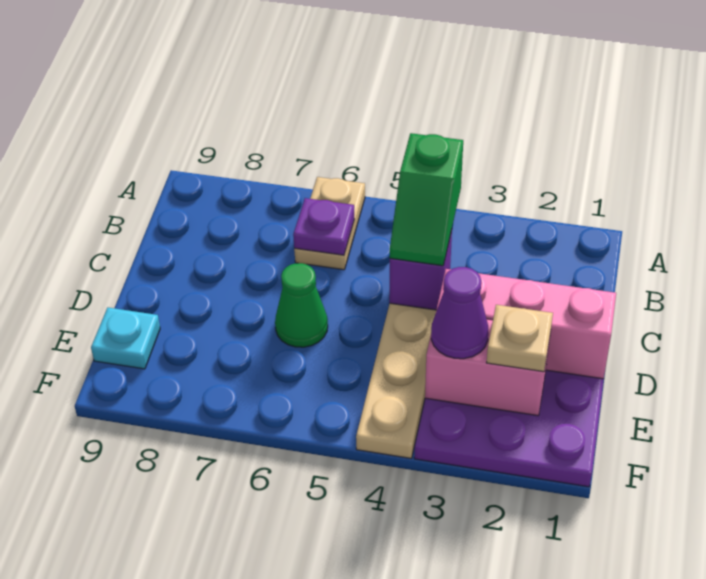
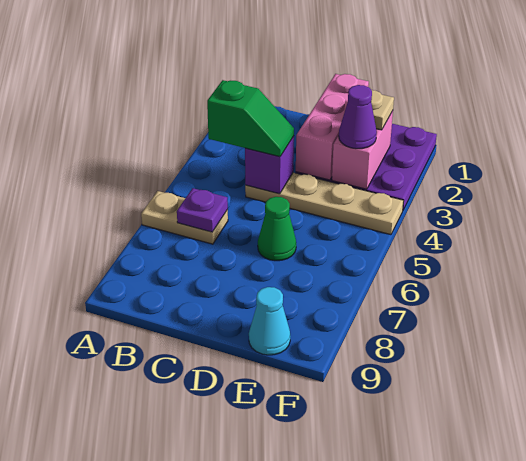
cyan 1x1 plate [91,308,160,369] -> cyan 1x1 cone [249,287,290,355]

